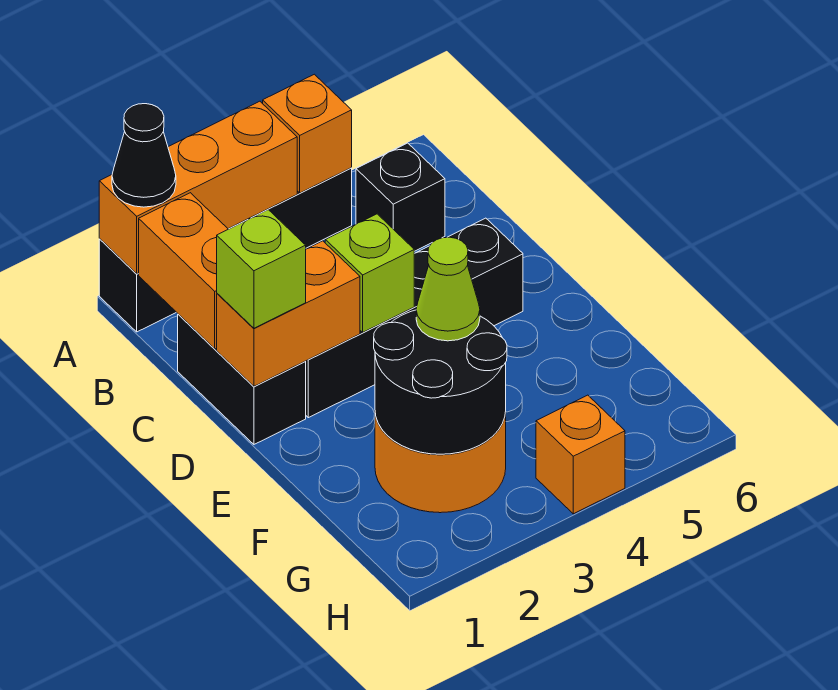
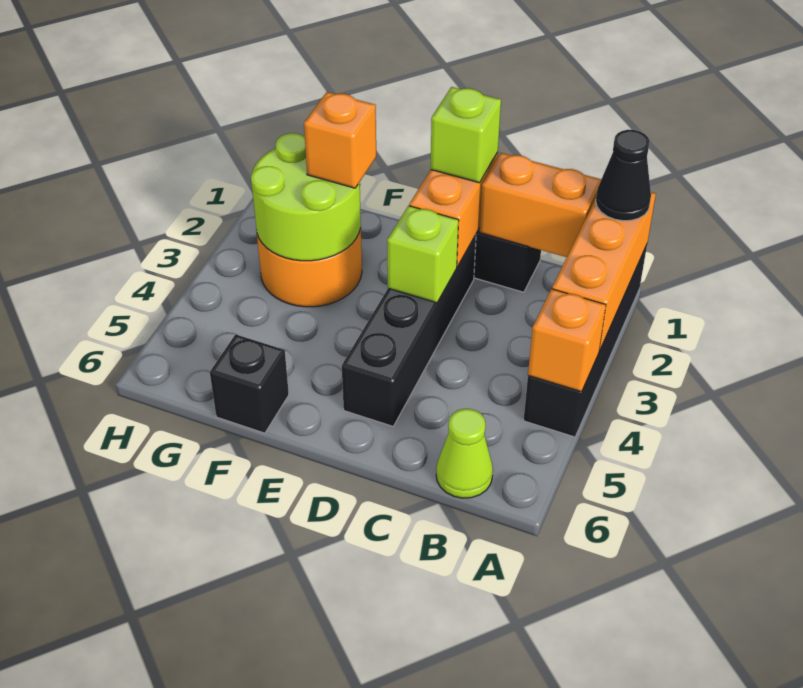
black 1x1 brick [356,143,445,251] -> black 1x1 brick moved to [210,334,289,433]
black 2x2 round brick [374,310,507,454] -> lime 2x2 round brick [251,133,361,261]
lime 1x1 cone [416,237,480,341] -> lime 1x1 cone moved to [436,409,493,498]
orange 1x1 brick [536,395,625,514] -> orange 1x1 brick moved to [304,92,376,188]

